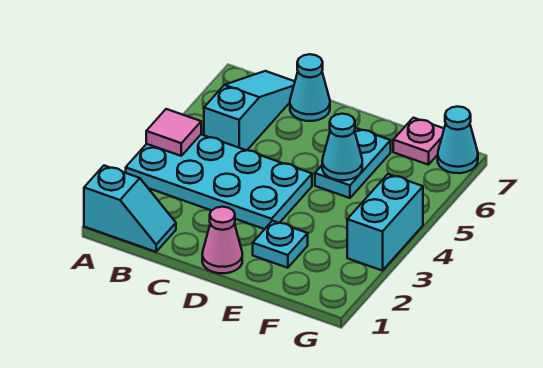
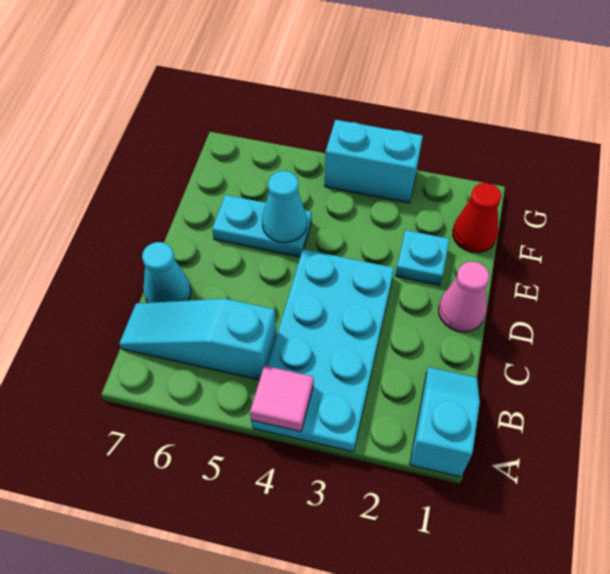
none -> red 1x1 cone [453,183,501,253]
pink 1x1 plate [393,118,444,165] -> none
cyan 1x1 cone [438,106,478,173] -> none

